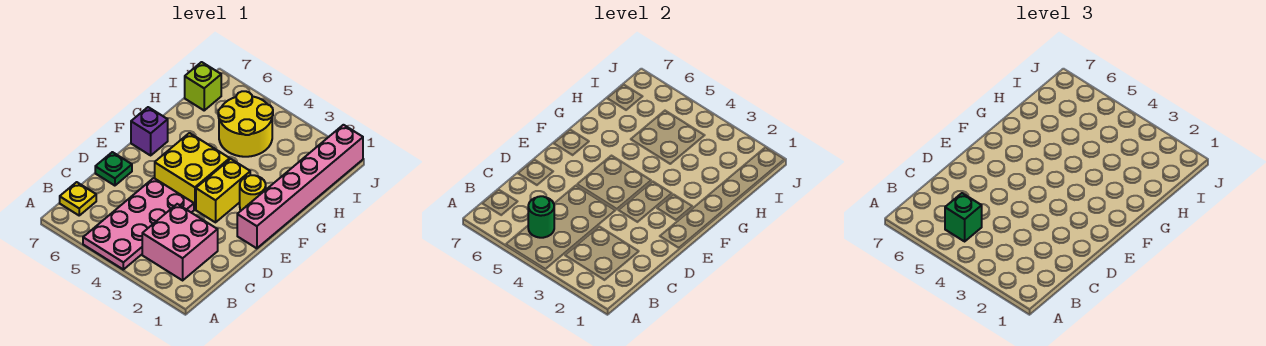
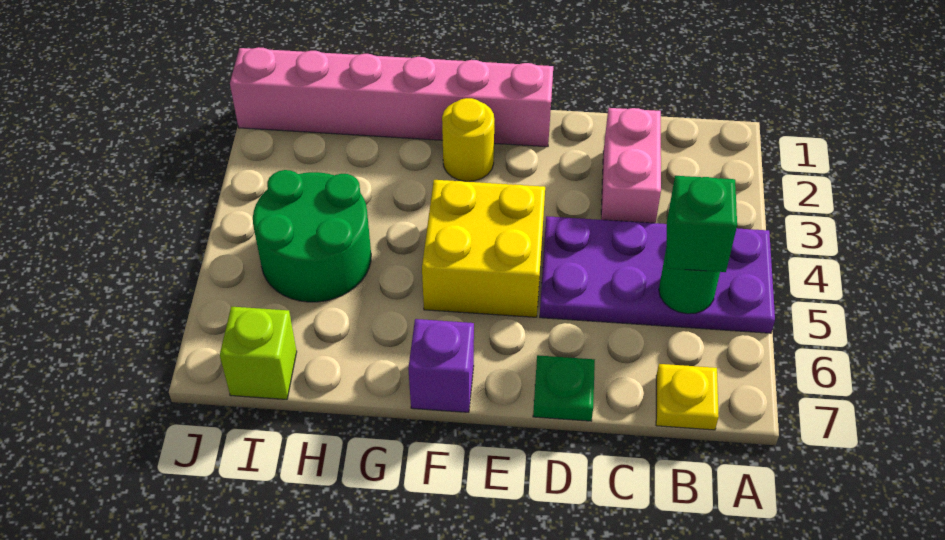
pink 2x4 plate [83,178,194,269] -> purple 2x4 plate [540,216,775,333]
pink 2x2 brick [142,204,218,280] -> pink 1x2 brick [601,108,661,223]
yellow 1x2 brick [196,159,250,222] -> none
yellow 2x2 round brick [218,91,273,157] -> green 2x2 round brick [253,170,371,302]

